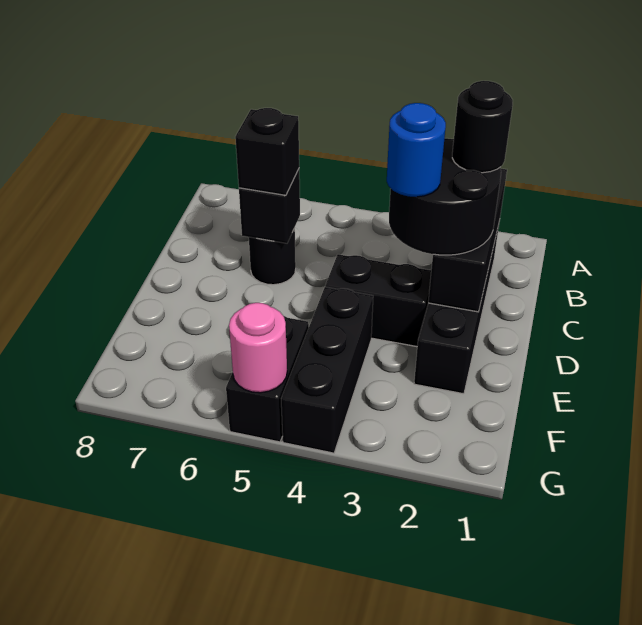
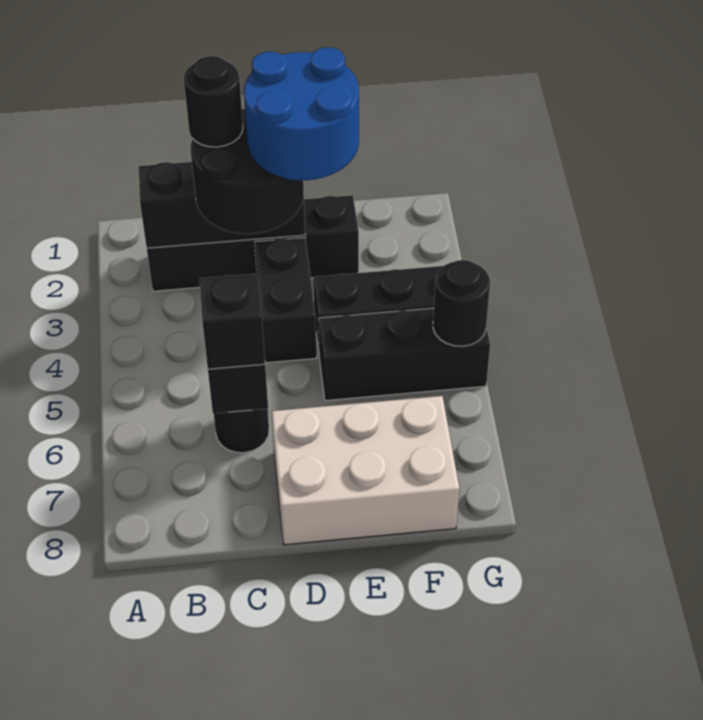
blue 1x1 round brick [387,103,446,197] -> blue 2x2 round brick [244,47,359,180]
none -> white 2x3 brick [271,396,459,545]
black 1x2 brick [226,316,309,442] -> black 1x3 brick [318,308,490,401]
pink 1x1 round brick [229,303,287,393] -> black 1x1 round brick [433,260,490,346]

